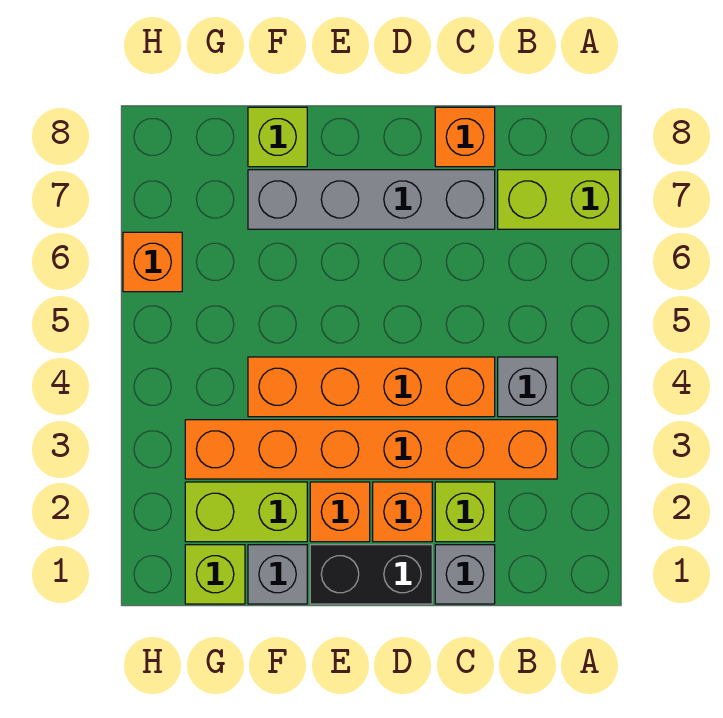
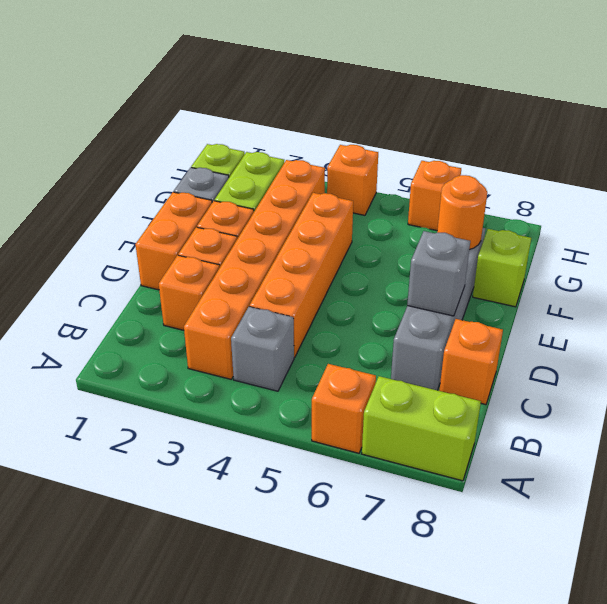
none -> orange 1x1 brick [312,364,376,453]
lime 1x2 brick [498,170,620,229] -> lime 1x2 brick turned to [362,376,481,481]
grey 1x1 brick [435,545,495,604] -> grey 1x1 brick moved to [407,231,470,316]
lime 1x1 brick [435,482,495,542] -> orange 1x1 brick [159,255,219,330]
black 1x2 brick [310,545,432,604] -> orange 1x2 brick [135,192,212,290]
none -> orange 1x1 round brick [437,175,487,250]
none -> orange 1x1 brick [327,145,378,215]

